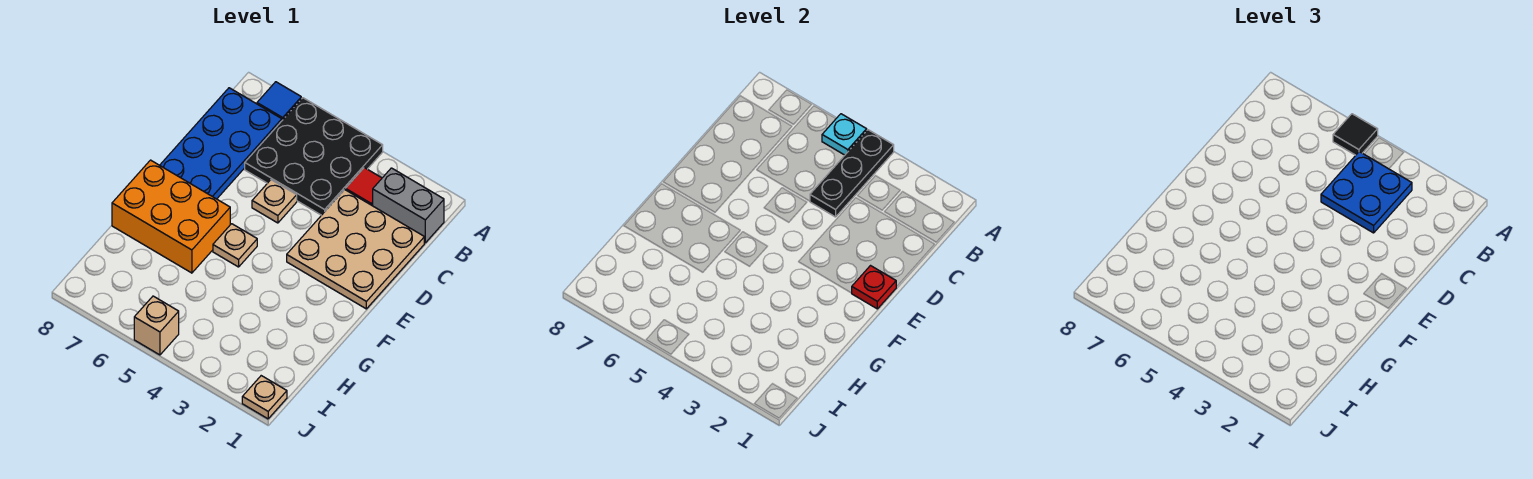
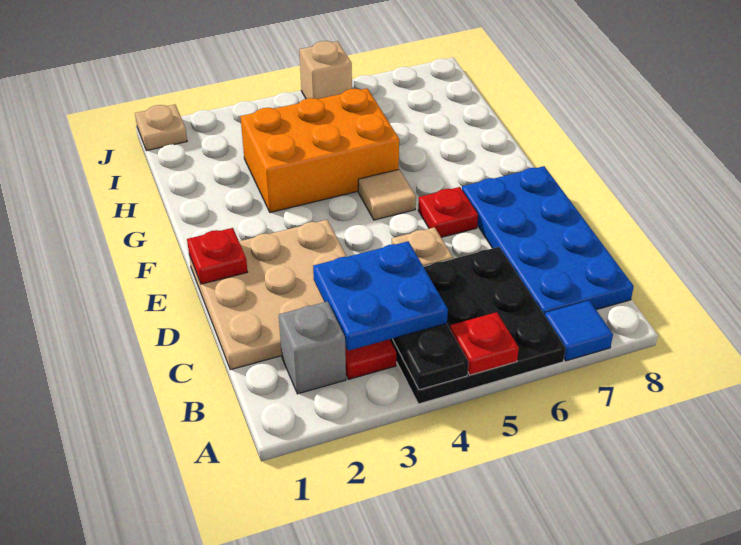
cyan 1x1 plate [822,114,867,155] -> red 1x1 plate [450,312,519,375]
black 1x1 tile [1333,114,1378,155] -> none
grey 1x2 brick [373,168,444,243] -> grey 1x1 brick [279,301,346,394]
none -> red 1x1 plate [418,187,478,237]
tan 1x1 plate [213,224,257,267] -> tan 1x1 tile [358,170,416,220]
orange 2x3 brick [112,160,230,273] -> orange 2x3 brick moved to [240,88,399,213]

